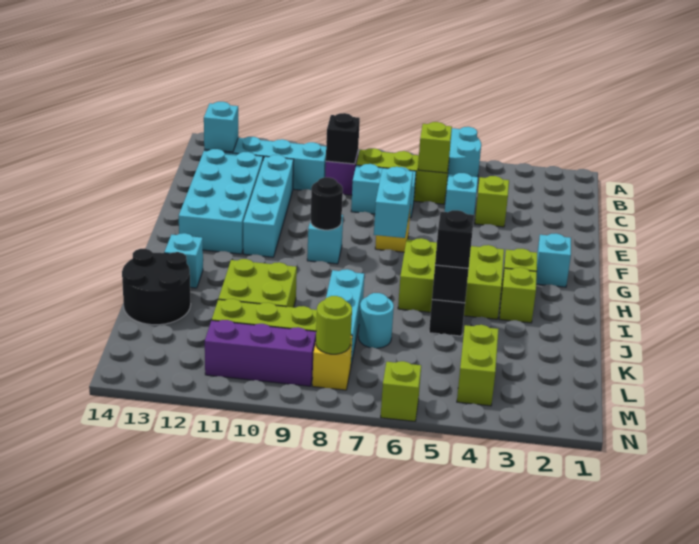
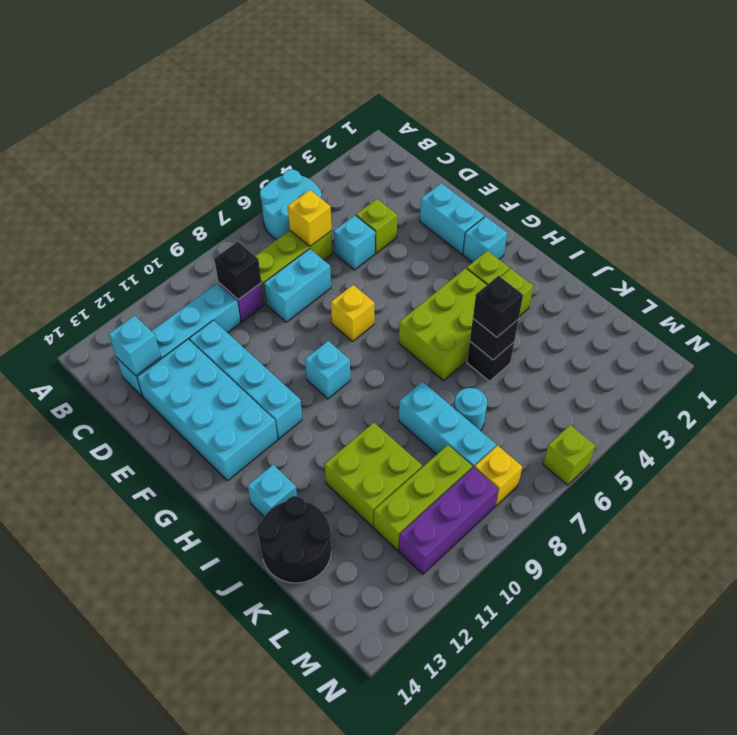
lime 1x1 brick [418,122,452,173] -> yellow 1x1 brick [288,190,331,246]
cyan 1x2 brick [374,167,413,238] -> cyan 1x2 brick moved to [420,183,484,254]
black 1x1 round brick [310,177,343,230] -> none
lime 1x2 brick [457,325,499,406] -> none
lime 1x1 round brick [316,296,352,354] -> none

